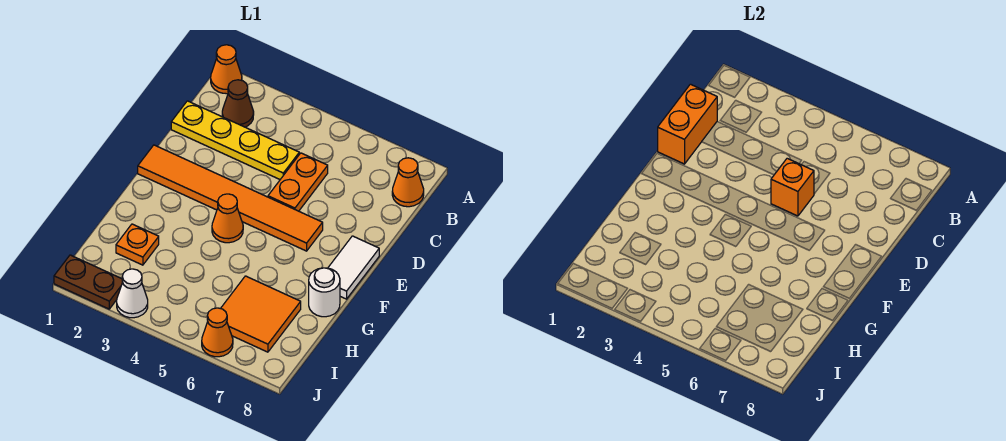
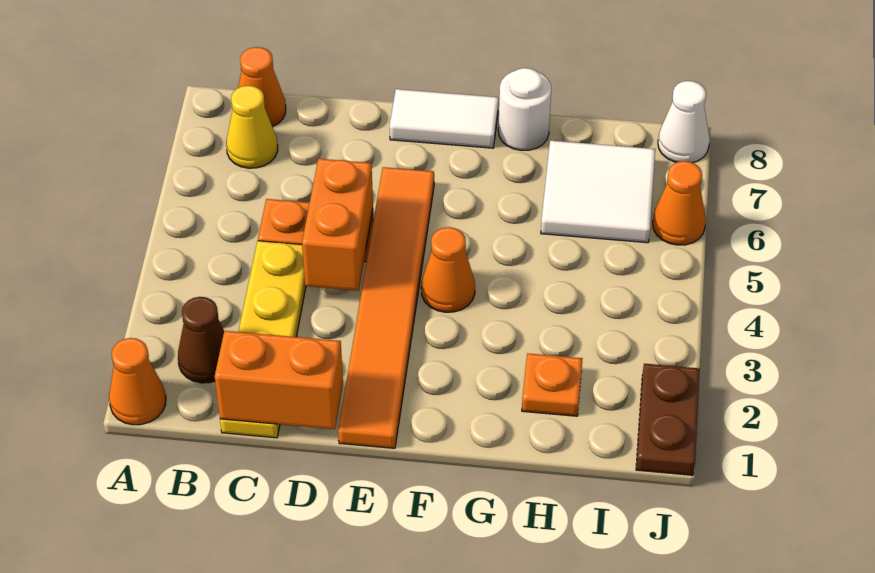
none -> yellow 1x1 cone [226,86,278,168]
orange 1x1 brick [771,158,814,216] -> orange 1x2 brick [302,159,373,291]
orange 2x2 tile [220,276,301,352] -> white 2x2 tile [541,141,655,243]
white 1x1 cone [117,269,148,318] -> white 1x1 cone moved to [658,81,710,163]

